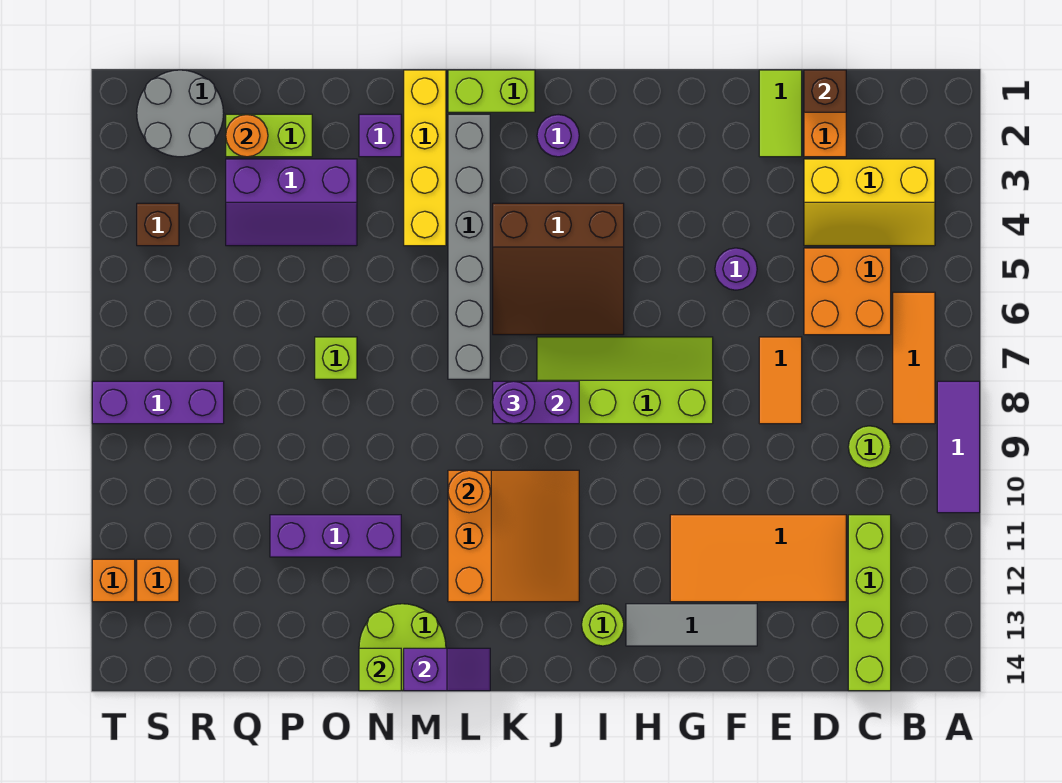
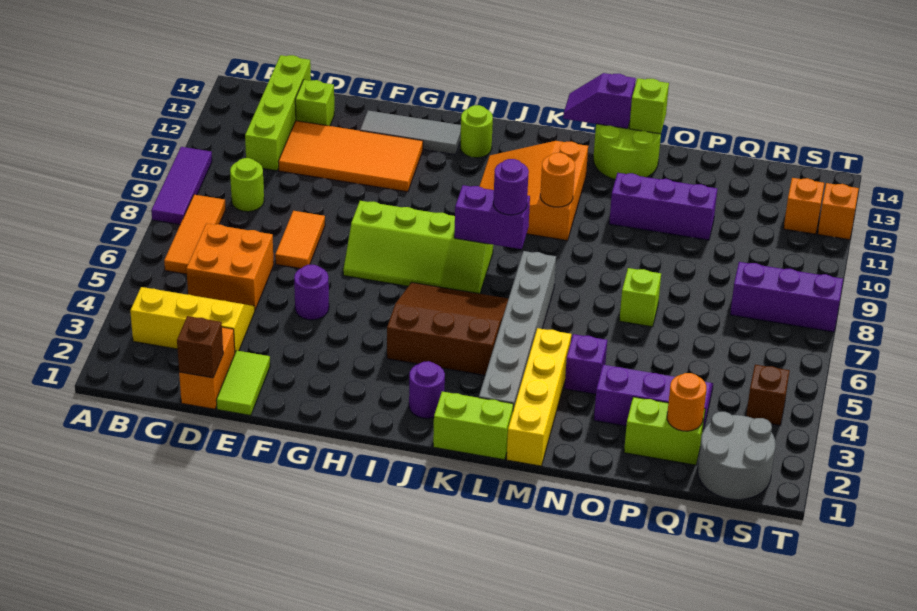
none -> lime 1x1 brick [295,80,334,126]
purple 1x1 brick [359,114,401,157] -> purple 1x1 brick moved to [565,334,607,394]

